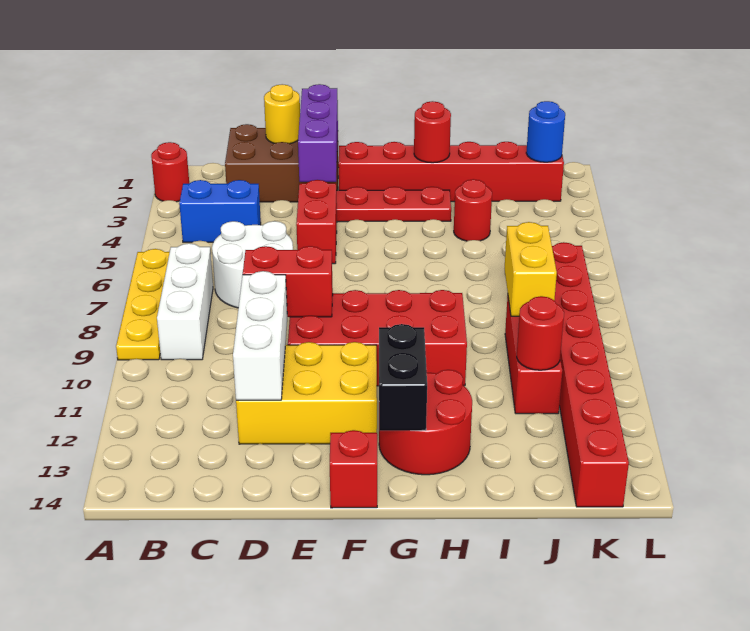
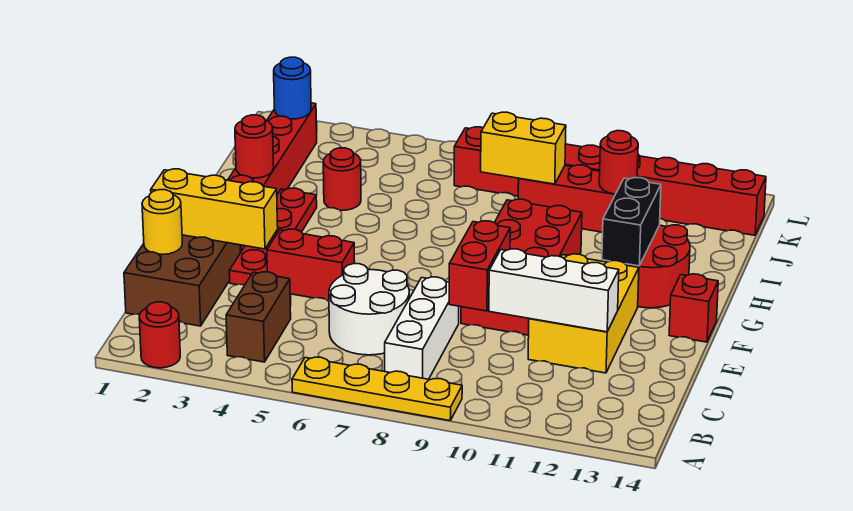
blue 1x2 brick [179,180,261,242] -> brown 1x2 brick [226,272,291,362]
white 1x3 brick [157,243,213,360] -> white 1x3 brick turned to [385,277,459,379]
purple 1x3 brick [298,84,338,182] -> yellow 1x3 brick [151,169,278,249]
black 1x2 brick [379,324,427,431] -> black 1x2 brick turned to [602,177,661,266]

